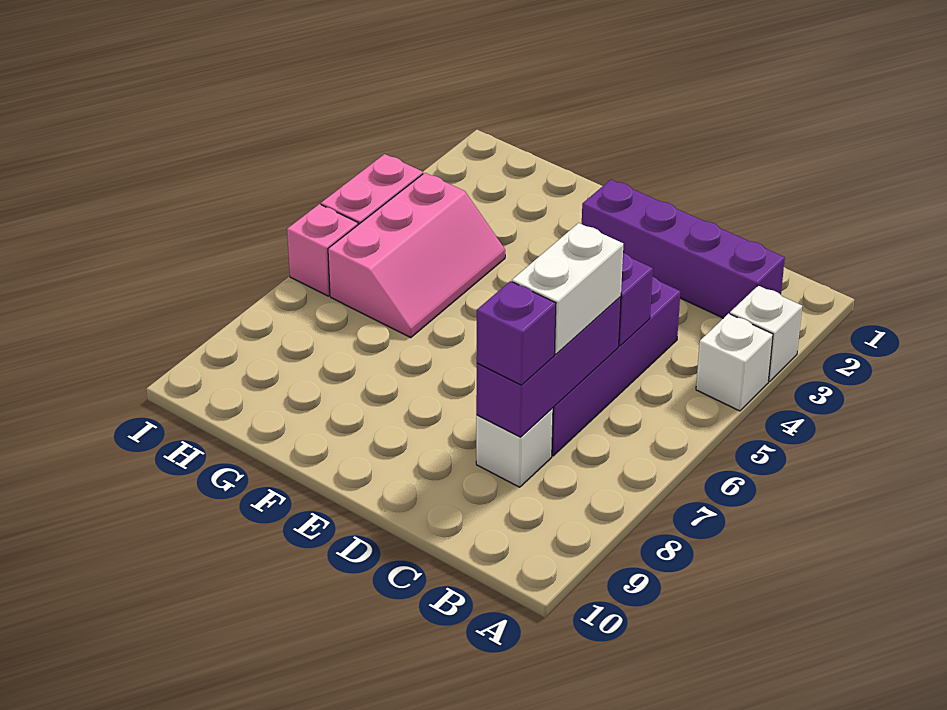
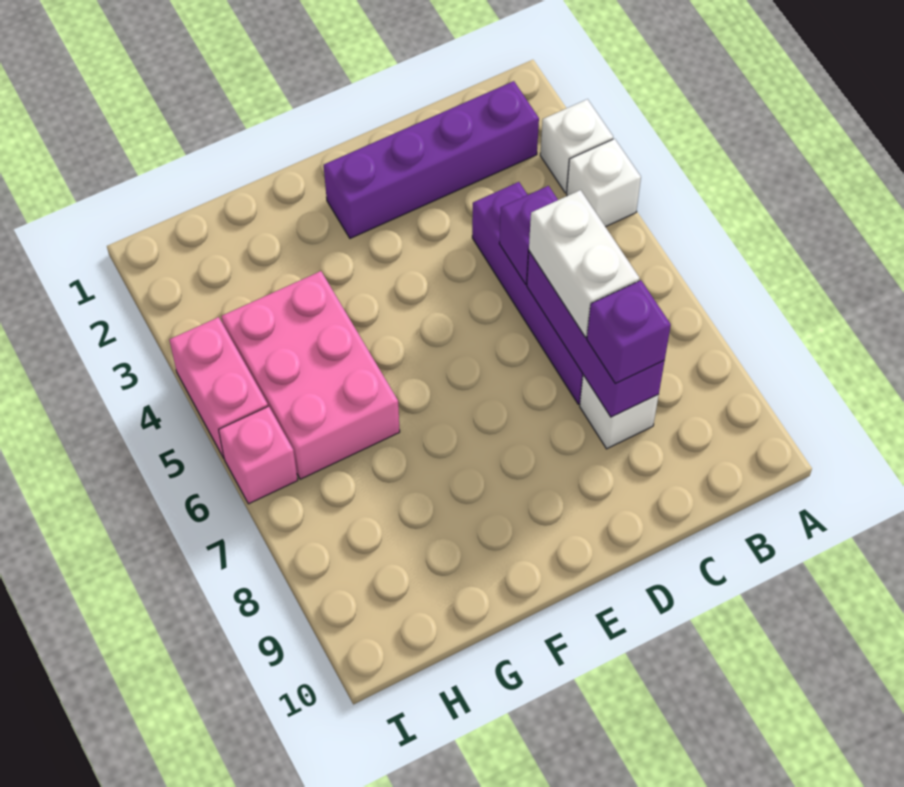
pink 2x3 slope [328,173,505,338] -> pink 2x3 brick [221,271,400,479]

